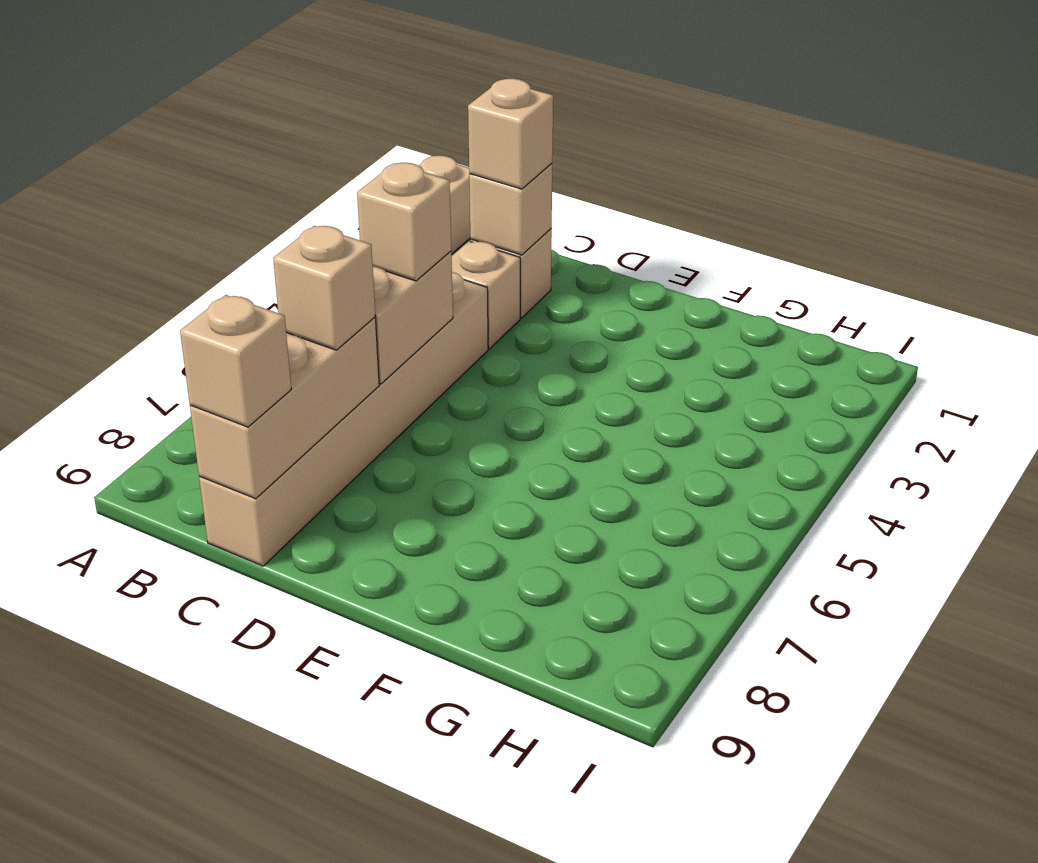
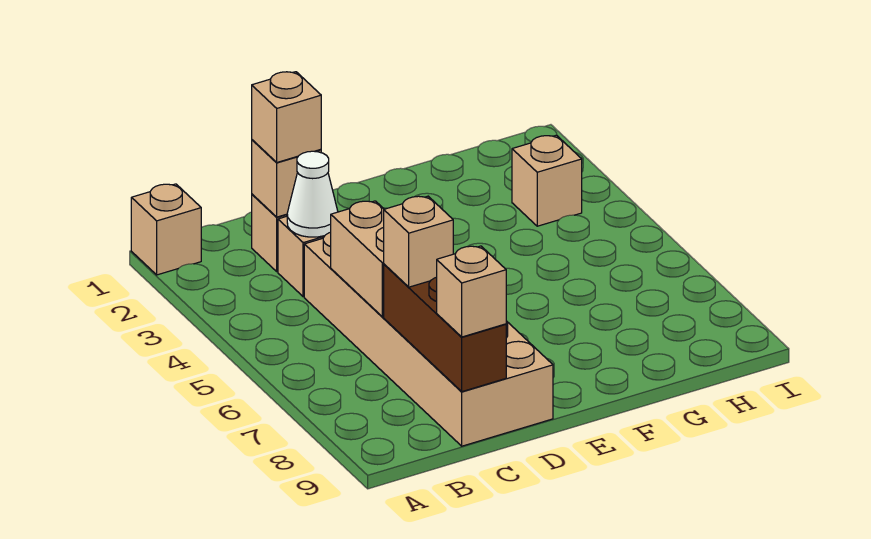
none -> white 1x1 cone [287,151,338,237]
tan 1x6 brick [199,272,488,566] -> tan 2x6 brick [304,232,553,446]
tan 1x1 brick [357,162,451,281] -> tan 1x1 brick moved to [512,135,582,226]
tan 1x3 brick [190,317,379,499] -> brown 1x3 brick [384,264,506,392]

